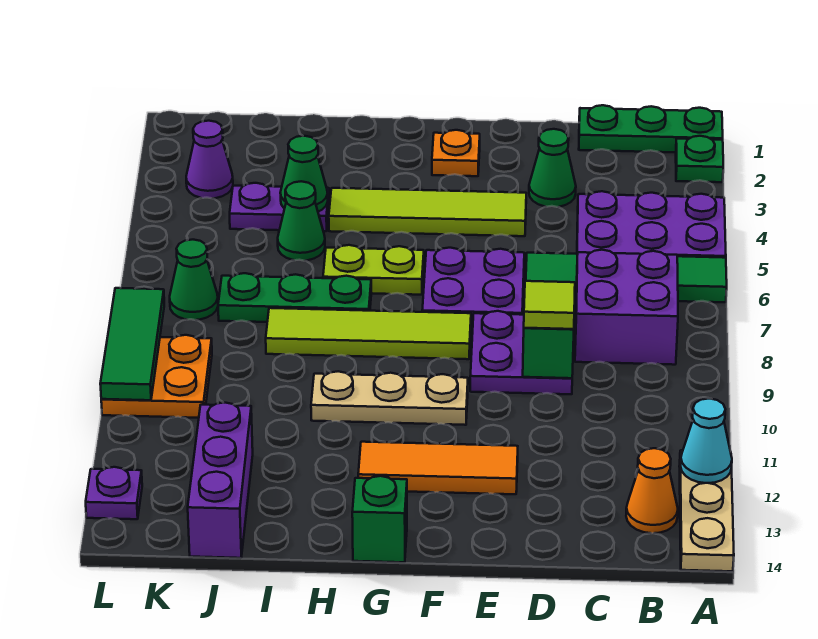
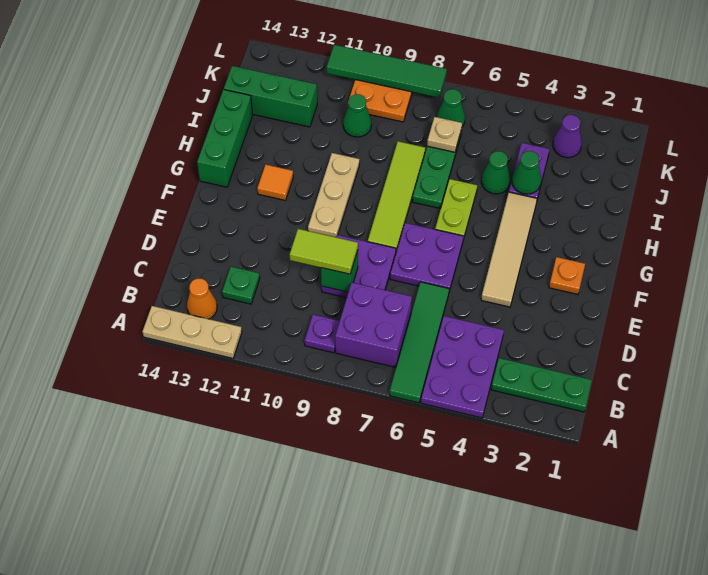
green 1x3 plate [579,105,723,152] -> green 1x3 plate turned to [491,358,592,412]
green 1x1 plate [676,136,723,182] -> green 1x1 plate moved to [222,267,260,304]
cyan 1x1 cone [681,398,732,483] -> none
green 1x1 cone [529,129,576,207] -> green 1x1 cone moved to [343,94,371,137]
lime 1x1 tile [524,281,575,329] -> lime 1x2 tile [290,229,358,274]
lime 1x4 tile [329,188,526,236] -> tan 1x4 tile [481,192,537,307]
orange 1x3 tile [358,442,518,494] -> orange 1x1 tile [257,165,293,200]
green 1x1 brick [352,476,407,562] -> green 1x3 brick [197,90,253,187]
none -> tan 1x1 plate [427,117,462,152]
purple 1x3 brick [188,403,253,558] -> green 1x3 brick [224,66,317,127]
green 1x3 tile [100,288,164,400] -> green 1x4 tile [327,45,447,98]
purple 1x1 plate [86,467,142,519] -> purple 1x1 plate moved to [305,315,340,353]

